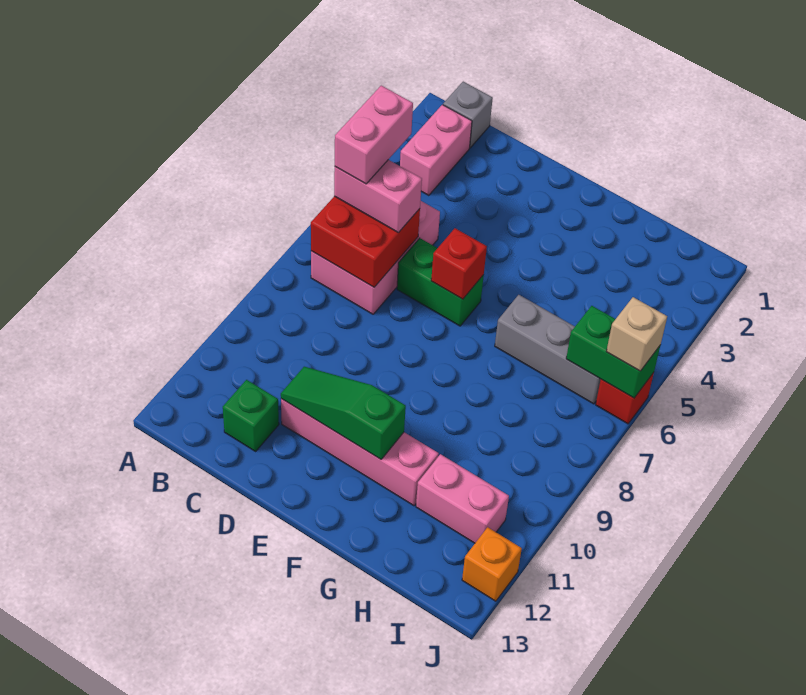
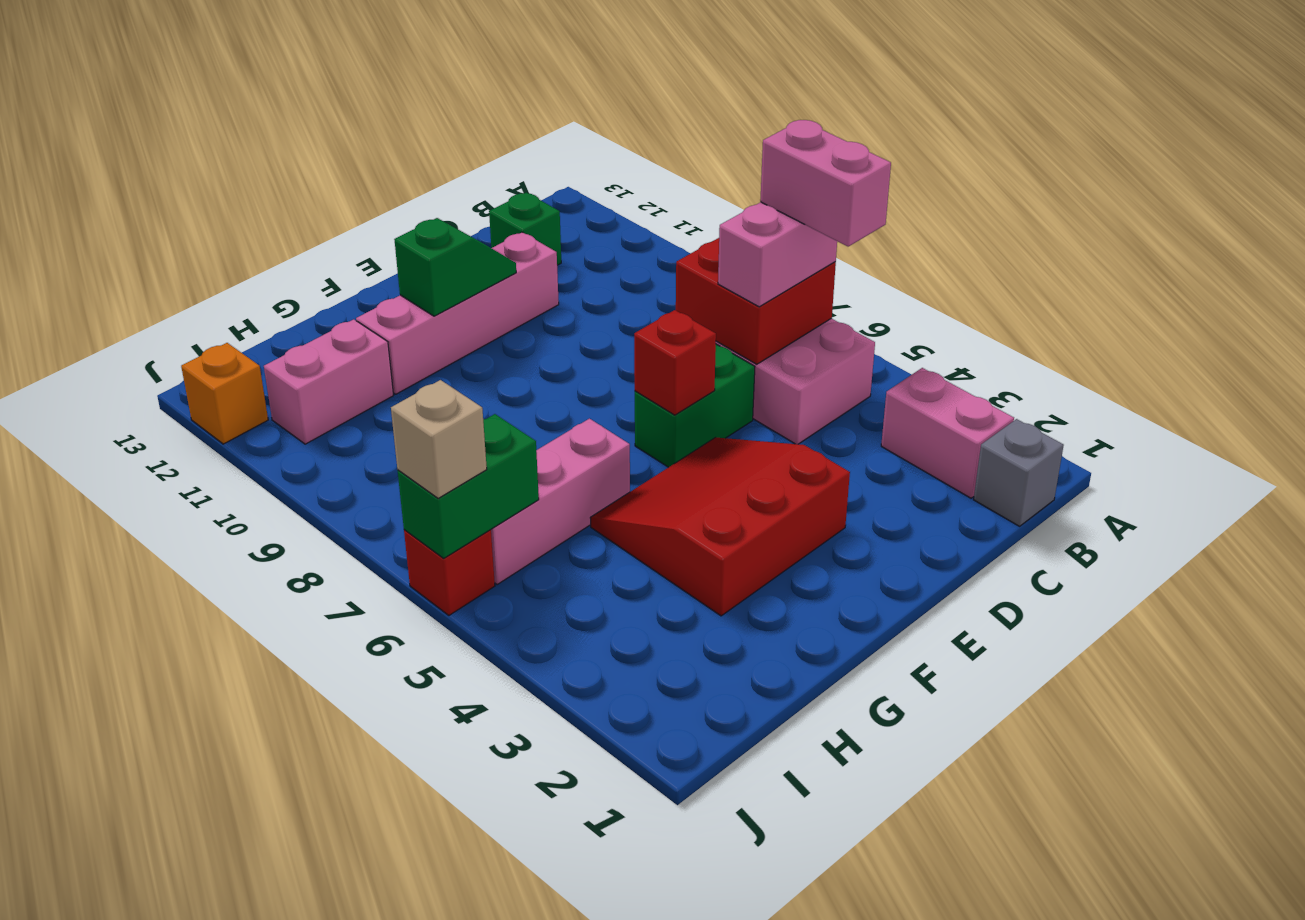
green 1x3 slope [281,367,406,459] -> green 1x2 slope [394,218,516,316]
none -> red 3x3 slope [590,437,850,616]
grey 1x3 brick [495,295,601,404] -> pink 1x3 brick [491,419,630,585]

